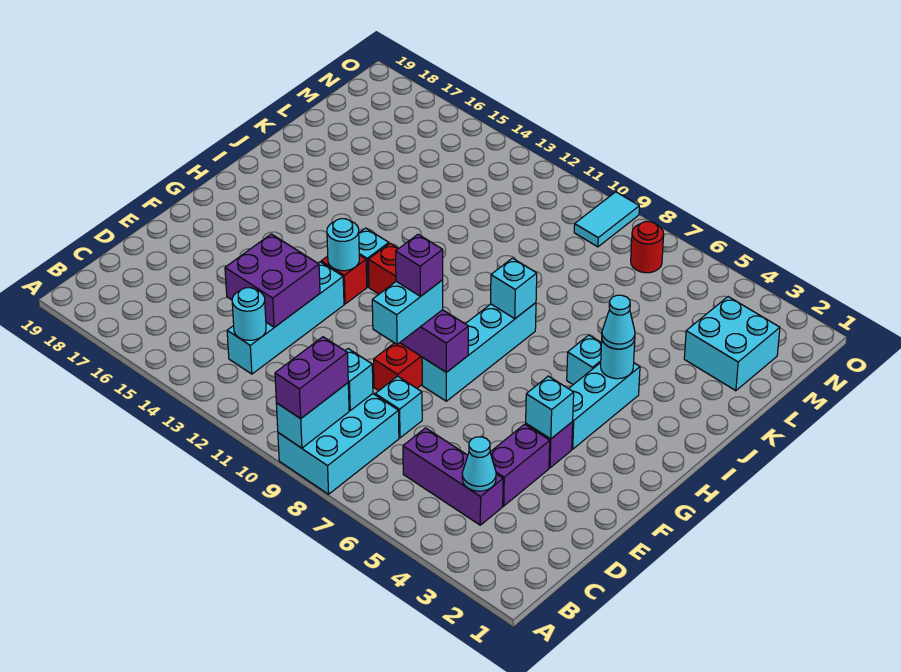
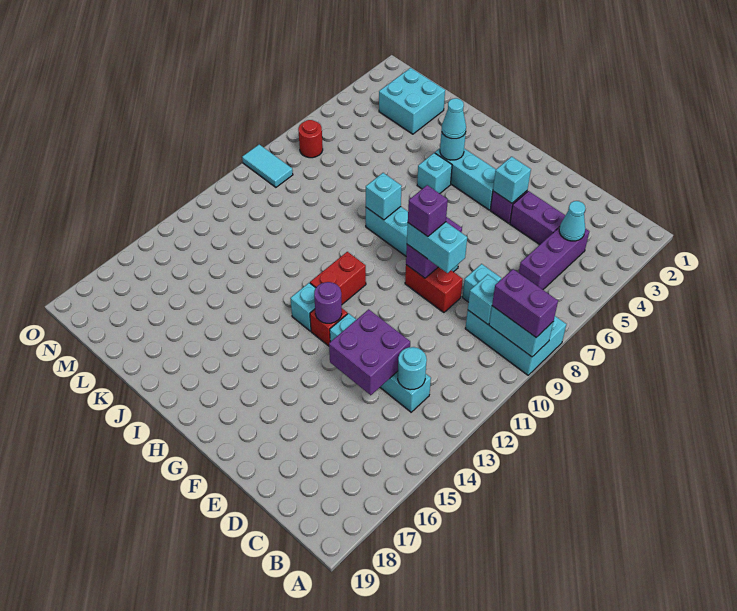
cyan 1x1 round brick [327,219,359,271] -> purple 1x1 round brick [314,282,342,323]

